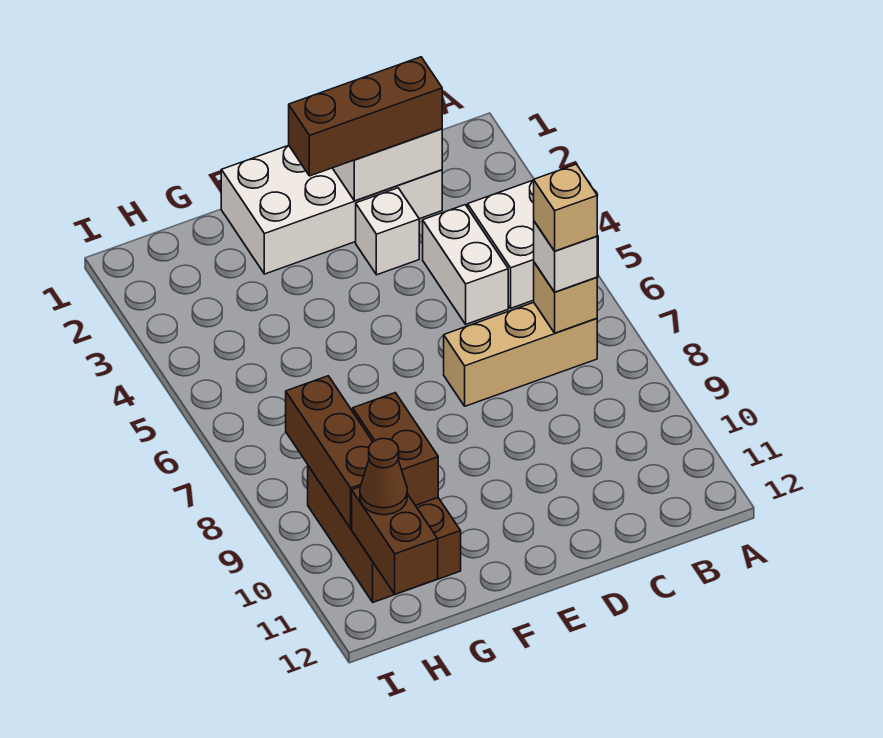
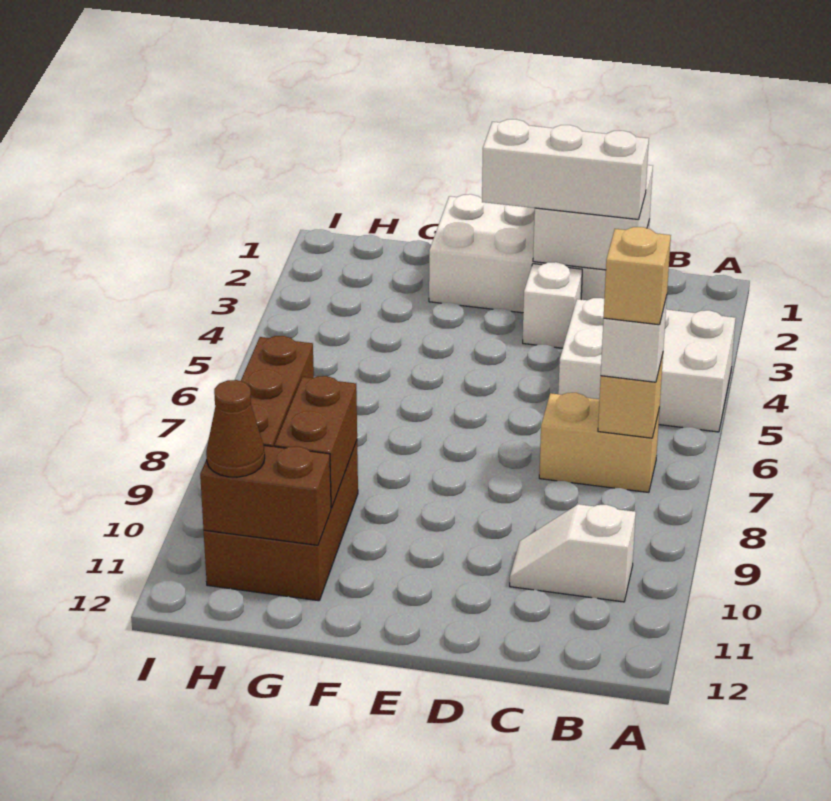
tan 1x3 brick [444,302,597,406] -> tan 1x2 brick [539,393,660,492]
none -> white 1x2 slope [510,504,636,602]
brown 1x3 brick [289,57,442,176] -> white 1x3 brick [482,119,649,220]
brown 1x2 brick [352,487,438,594] -> brown 1x2 brick turned to [200,445,331,545]

